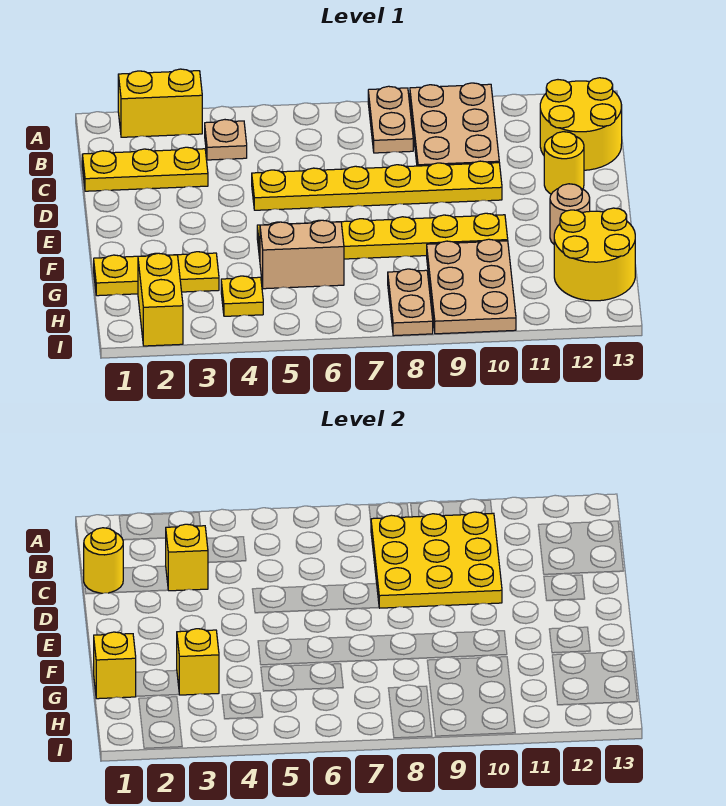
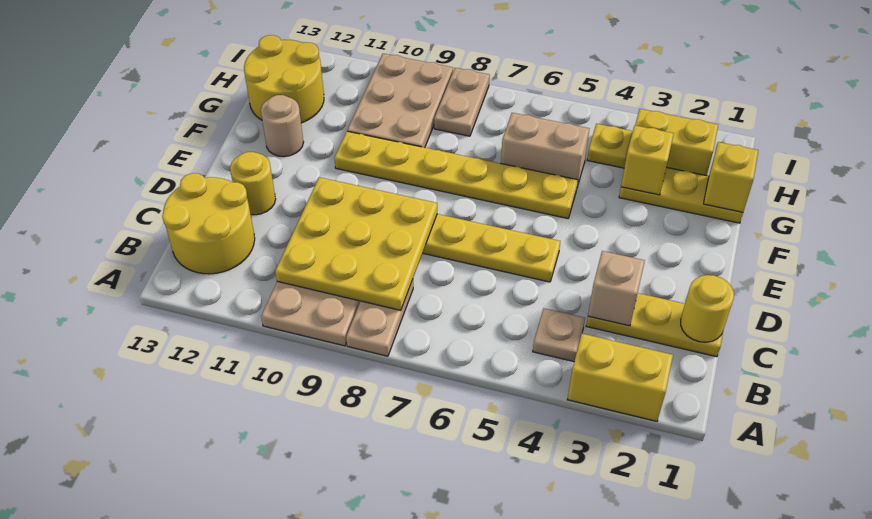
yellow 1x1 brick [166,524,208,591] -> tan 1x1 brick [588,251,645,326]
yellow 1x2 brick [138,253,183,346] -> yellow 1x2 brick turned to [635,109,718,176]

